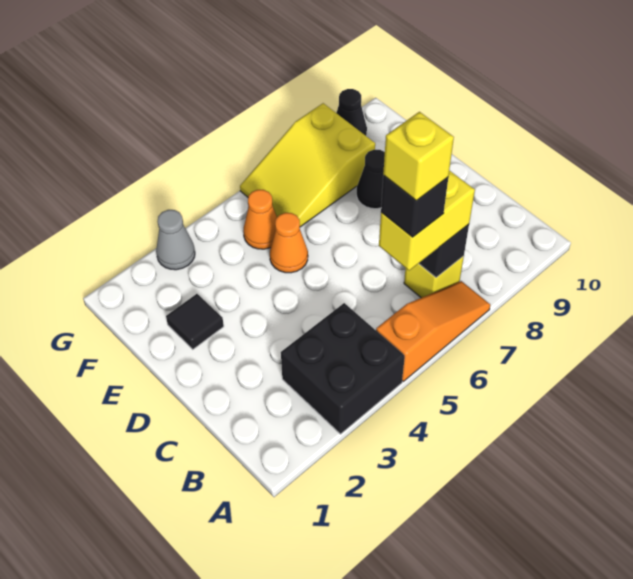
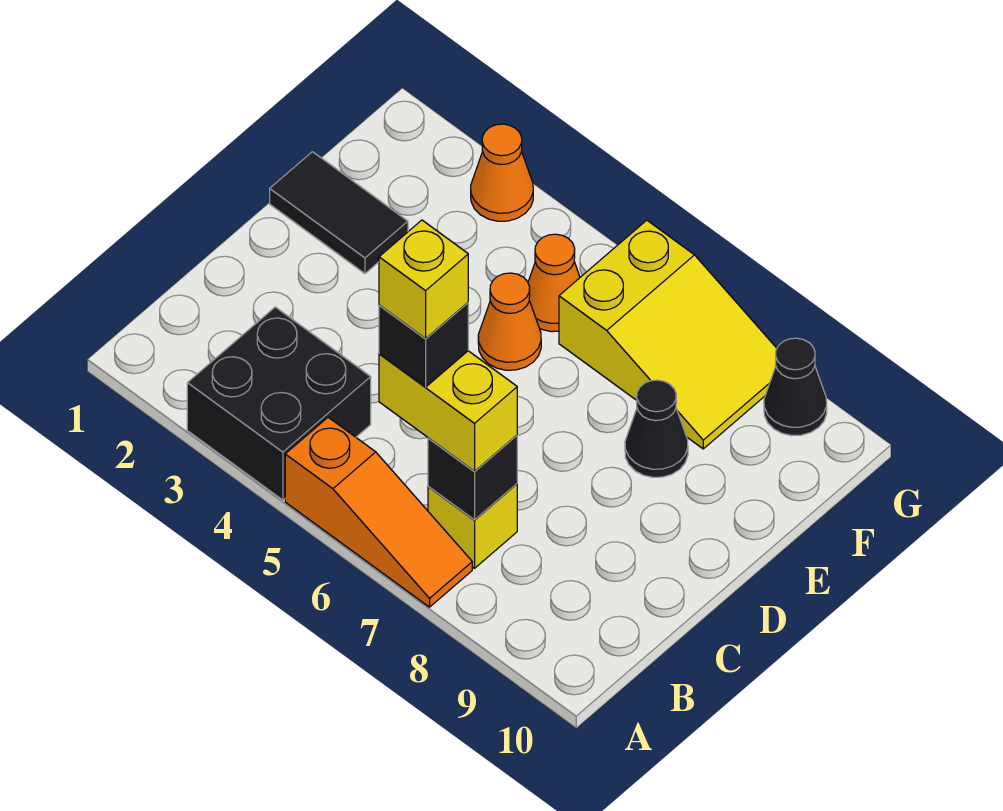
black 1x1 tile [166,294,224,349] -> black 1x2 tile [270,152,408,273]
yellow 2x3 slope [240,103,375,227] -> yellow 2x3 slope turned to [559,220,777,449]
grey 1x1 cone [156,210,195,270] -> orange 1x1 cone [471,124,533,221]

